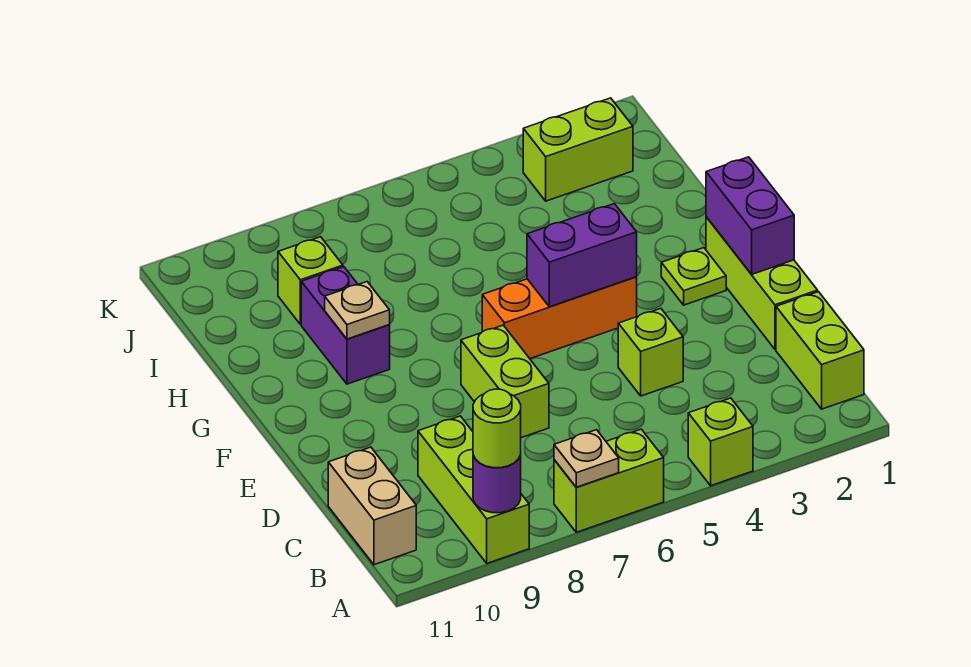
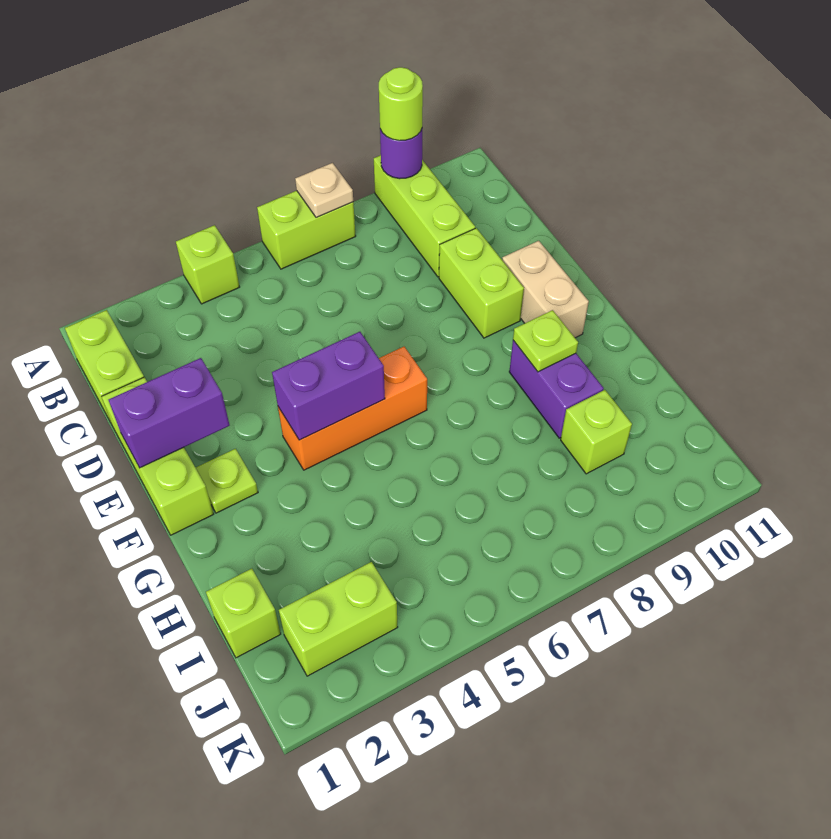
tan 1x2 brick [328,447,416,565] -> tan 1x2 brick moved to [502,241,589,338]
lime 1x1 brick [618,309,683,396] -> lime 1x1 brick moved to [206,569,281,658]
lime 1x2 brick [461,325,549,438] -> lime 1x2 brick moved to [439,228,524,338]
purple 1x2 brick [706,157,794,274] -> purple 1x2 brick turned to [109,358,230,468]
tan 1x1 plate [325,282,390,339] -> lime 1x1 plate [513,310,578,372]

